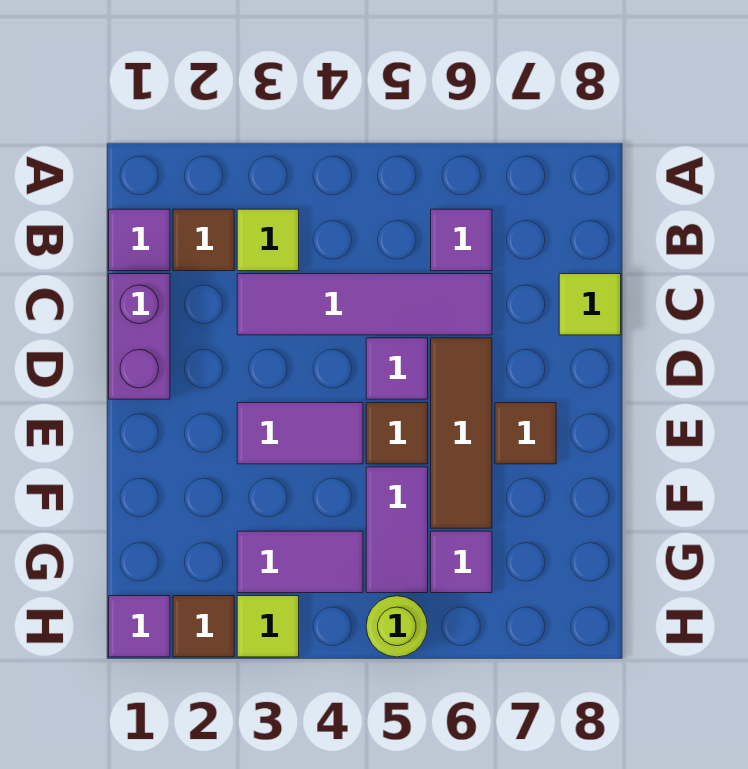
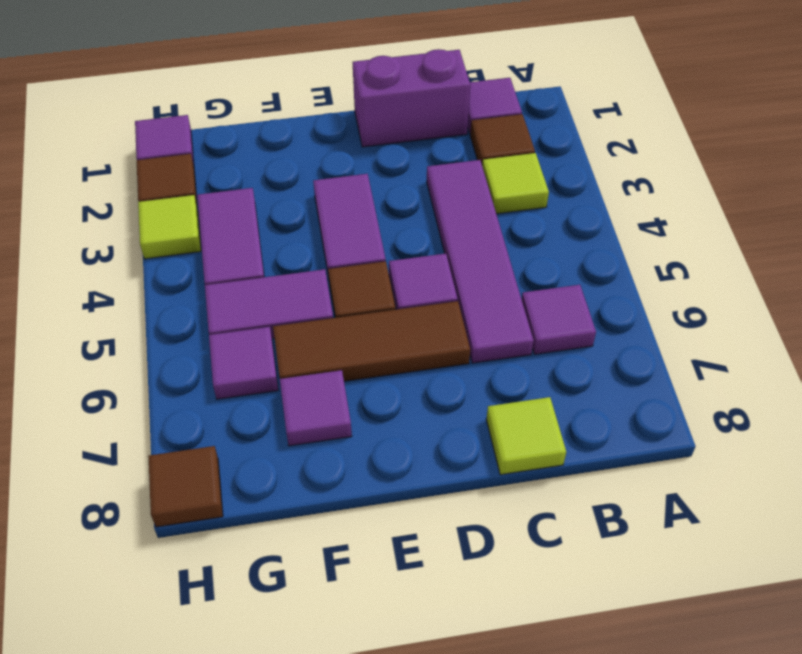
brown 1x1 tile [495,403,556,464] -> brown 1x1 tile moved to [148,446,223,527]
none -> purple 1x1 tile [280,370,352,446]
lime 1x1 round brick [366,596,427,657] -> none

